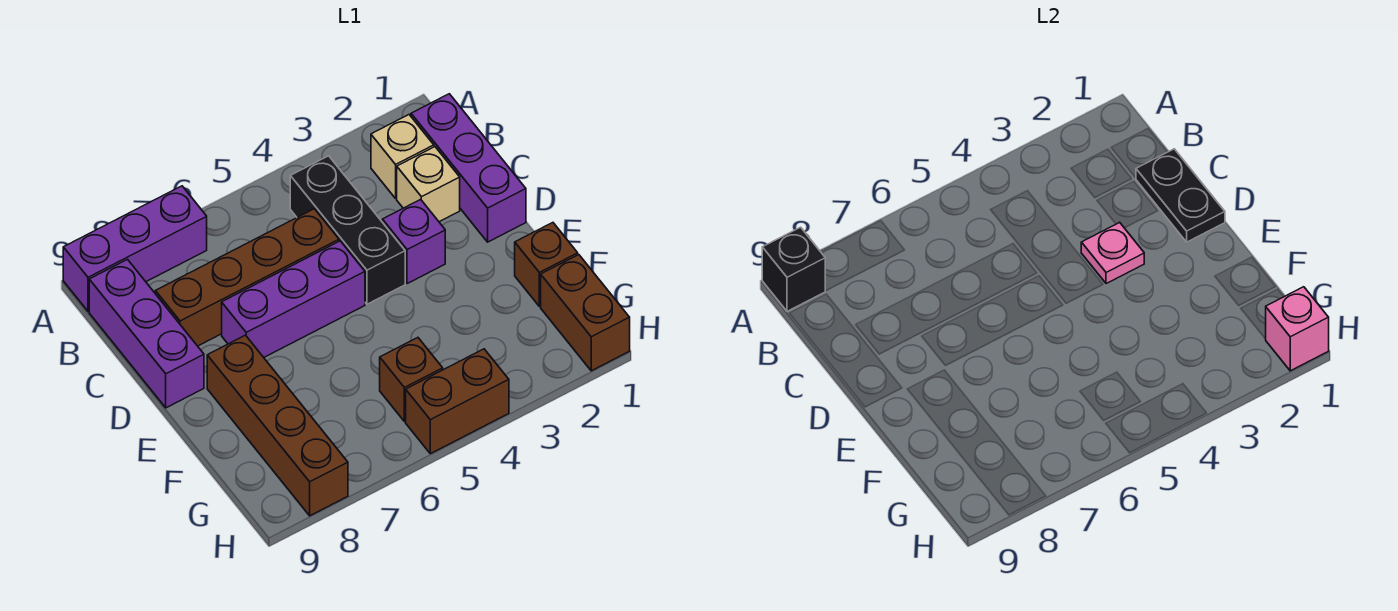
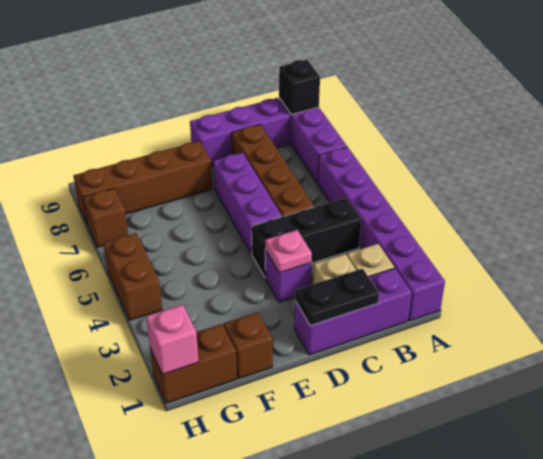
none -> purple 1x6 brick [318,147,445,321]
brown 1x1 brick [380,338,443,422] -> brown 1x1 brick moved to [83,188,128,247]

